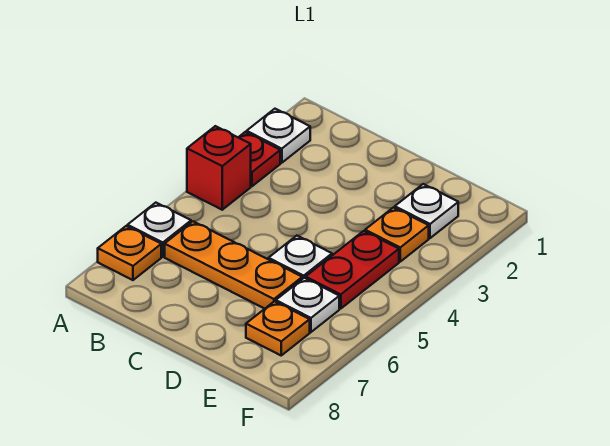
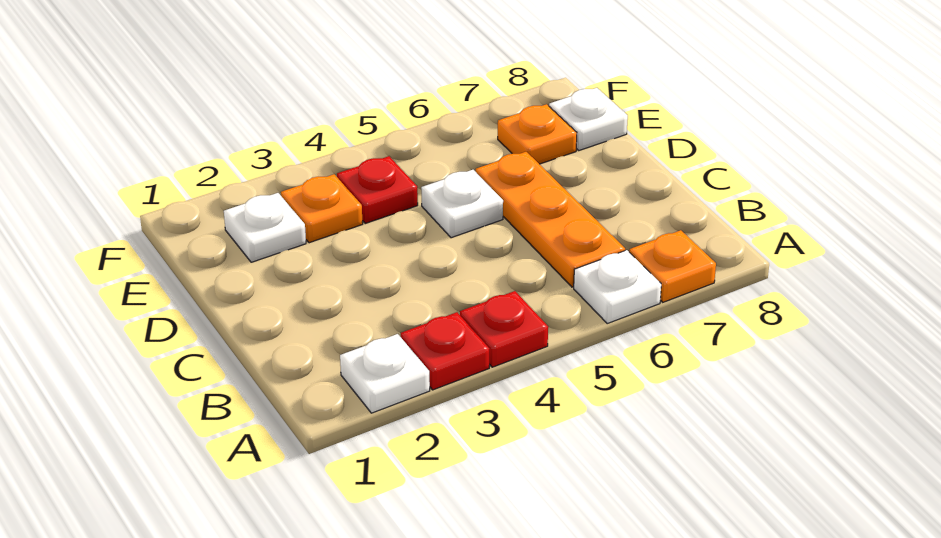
red 1x1 brick [187,126,251,210] -> red 1x1 plate [460,291,548,367]
red 1x2 plate [306,231,399,309] -> red 1x1 plate [337,156,418,223]
white 1x1 plate [276,278,339,332] -> white 1x1 plate moved to [549,88,628,150]

